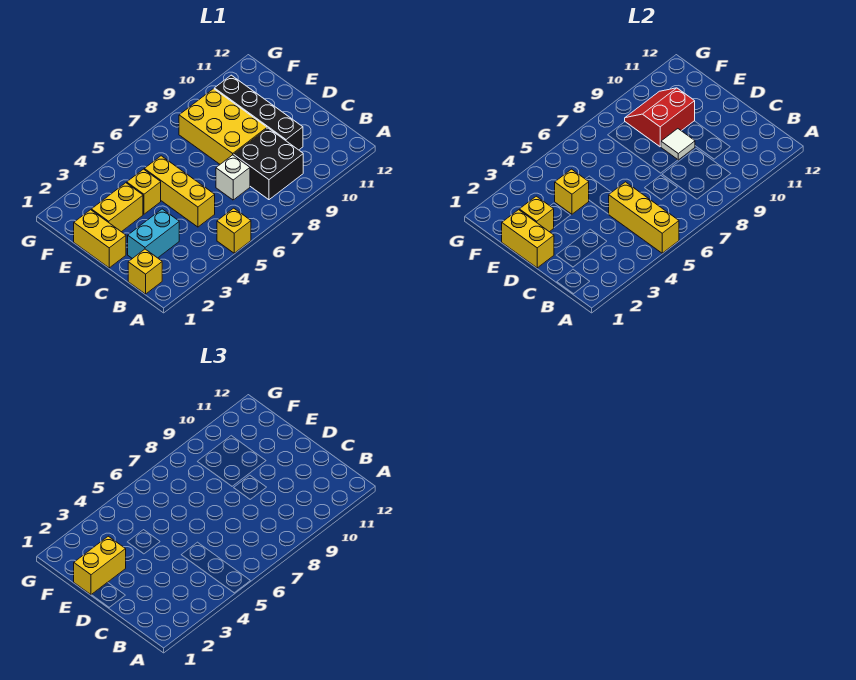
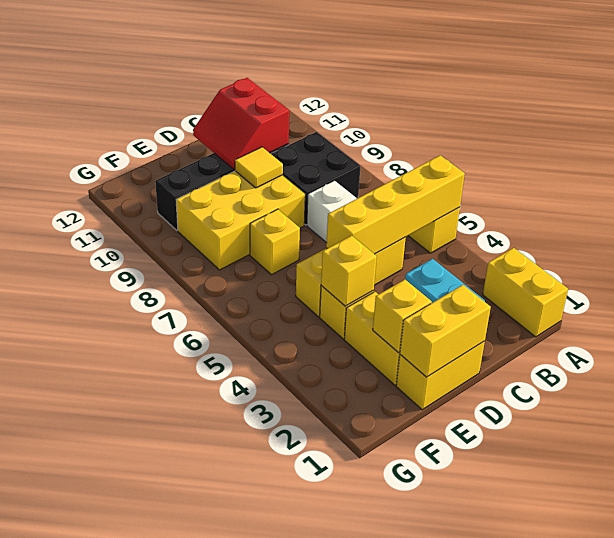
yellow 1x3 brick [609,182,679,253] -> yellow 1x4 brick [326,155,465,254]
yellow 1x1 brick [128,249,162,294] -> yellow 1x1 brick moved to [250,209,300,275]
white 1x1 tile [661,129,695,160] -> yellow 1x1 tile [235,147,283,188]
yellow 1x2 brick [74,536,126,595] -> yellow 1x2 brick moved to [483,248,568,337]
red 2x2 slope [625,88,695,147] -> red 2x2 slope moved to [193,78,289,170]

